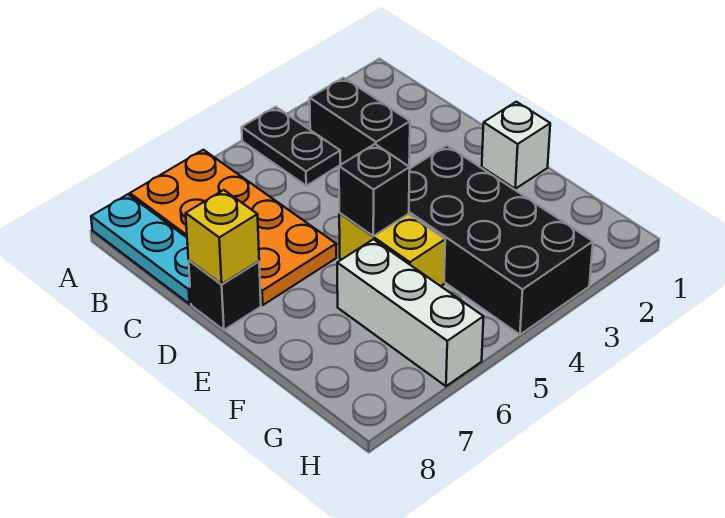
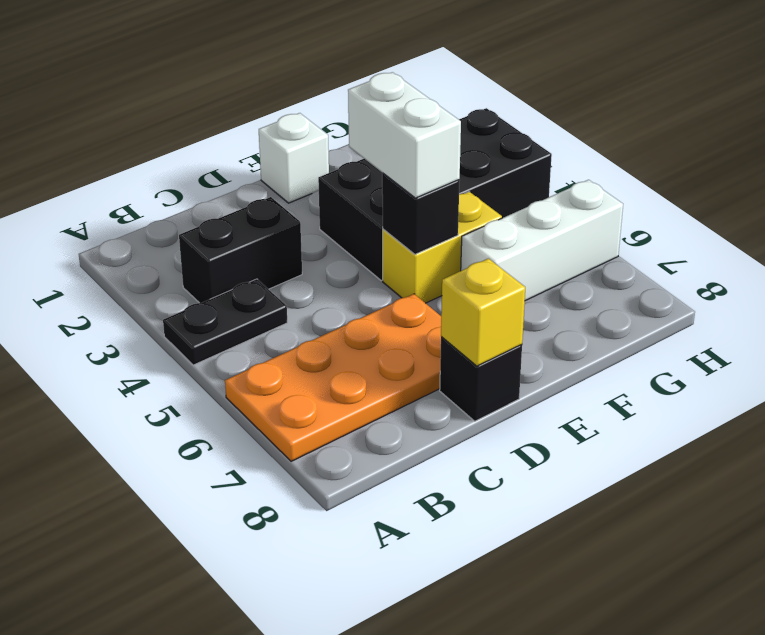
cyan 1x3 plate [91,194,191,304] -> none
none -> white 1x2 brick [348,72,461,198]

